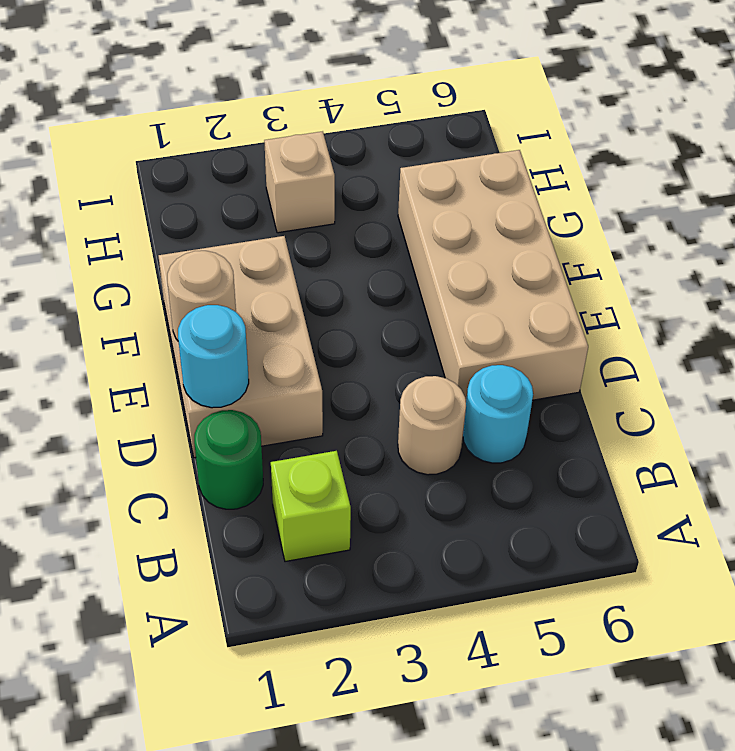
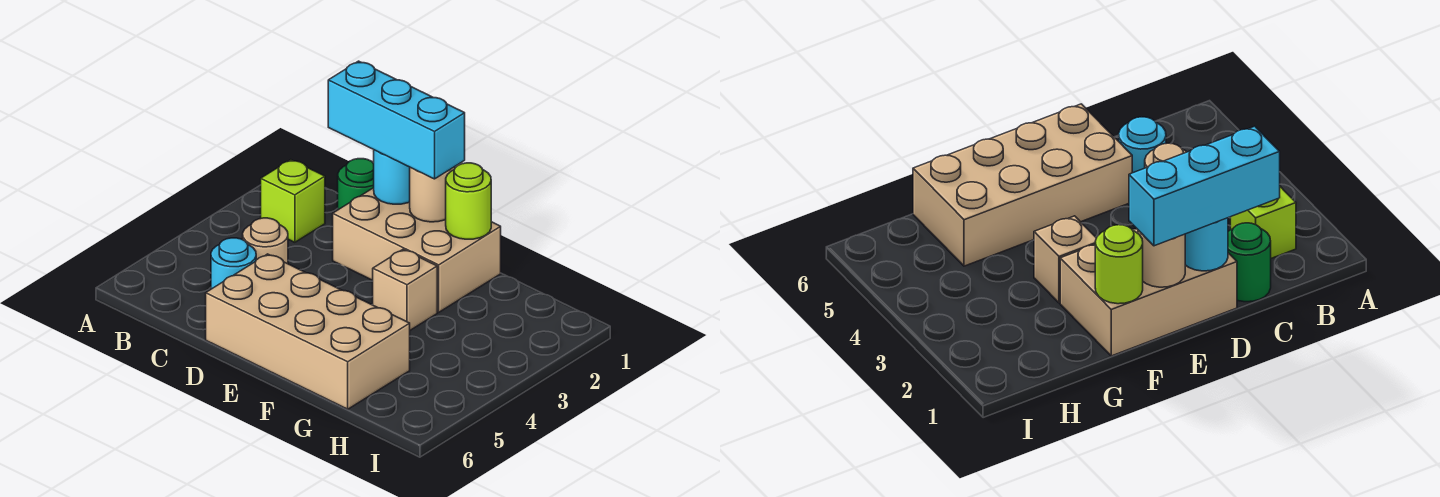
none -> cyan 1x3 brick [328,61,465,179]
none -> lime 1x1 round brick [446,163,491,239]
tan 1x1 brick [264,131,335,233] -> tan 1x1 brick moved to [373,250,437,330]

